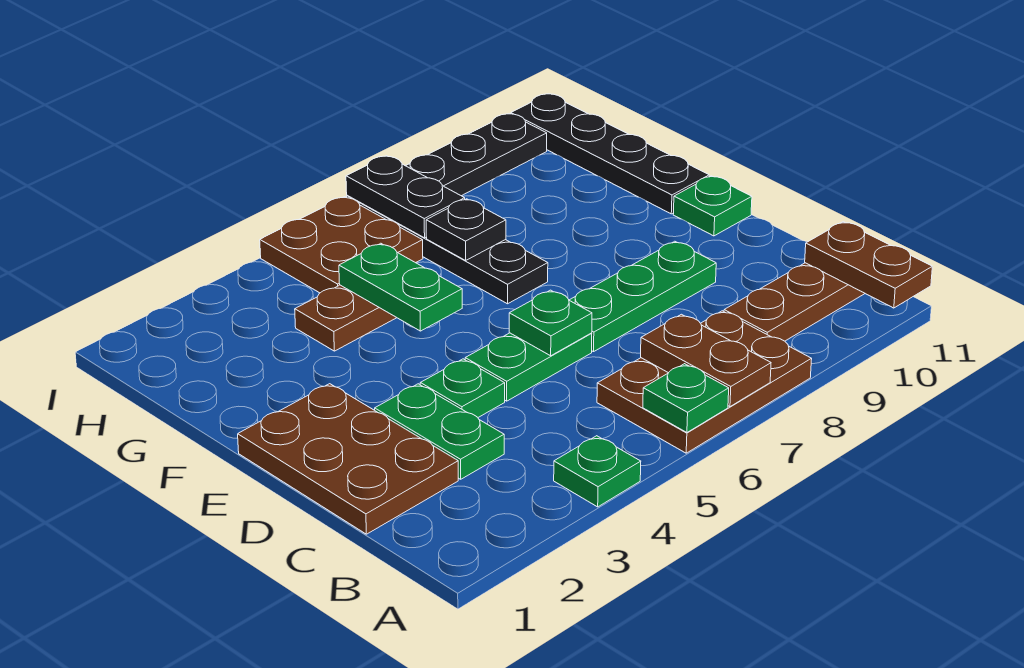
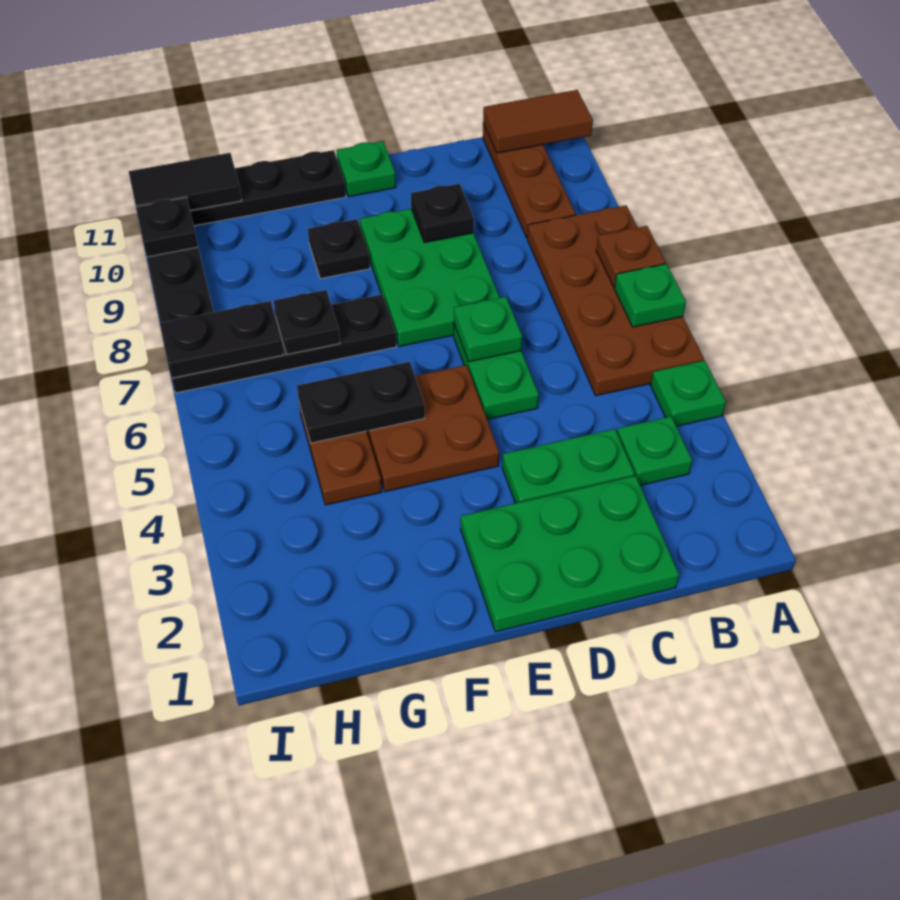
brown 2x3 plate [597,311,812,453] -> brown 2x4 plate [527,206,704,396]
brown 1x2 plate [641,314,771,407] -> brown 1x1 plate [596,226,666,287]
brown 1x2 plate [805,222,932,308] -> brown 1x2 tile [483,90,593,153]
brown 2x3 plate [238,384,458,534] -> green 2x3 plate [461,476,679,632]
green 1x1 plate [420,359,505,418] -> green 1x1 plate moved to [617,416,692,485]
green 1x3 plate [569,241,716,352] -> green 2x3 plate [360,209,500,346]
none -> black 1x1 plate [411,184,474,243]
green 1x2 plate [339,243,462,331] -> black 1x2 plate [297,362,425,443]
none -> black 1x1 plate [308,219,370,279]
brown 2x2 plate [260,197,423,293] -> brown 2x2 plate moved to [367,365,499,492]
none -> black 1x2 tile [129,153,242,211]
none -> black 1x1 plate [136,197,198,257]

